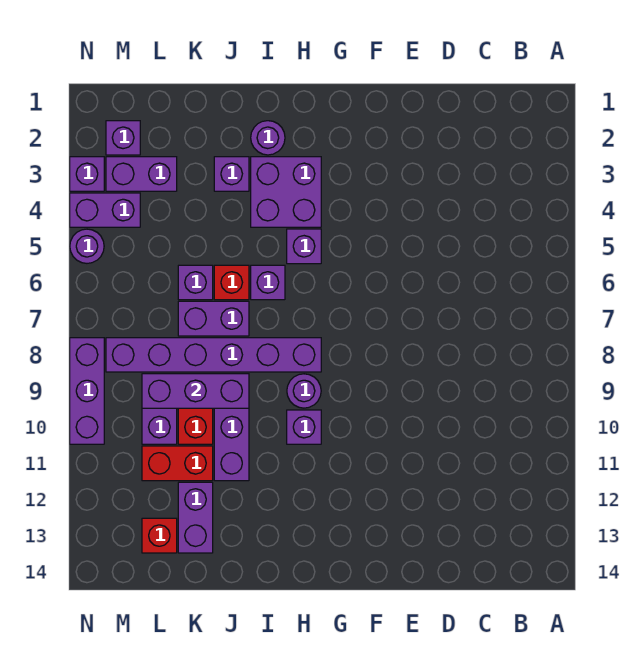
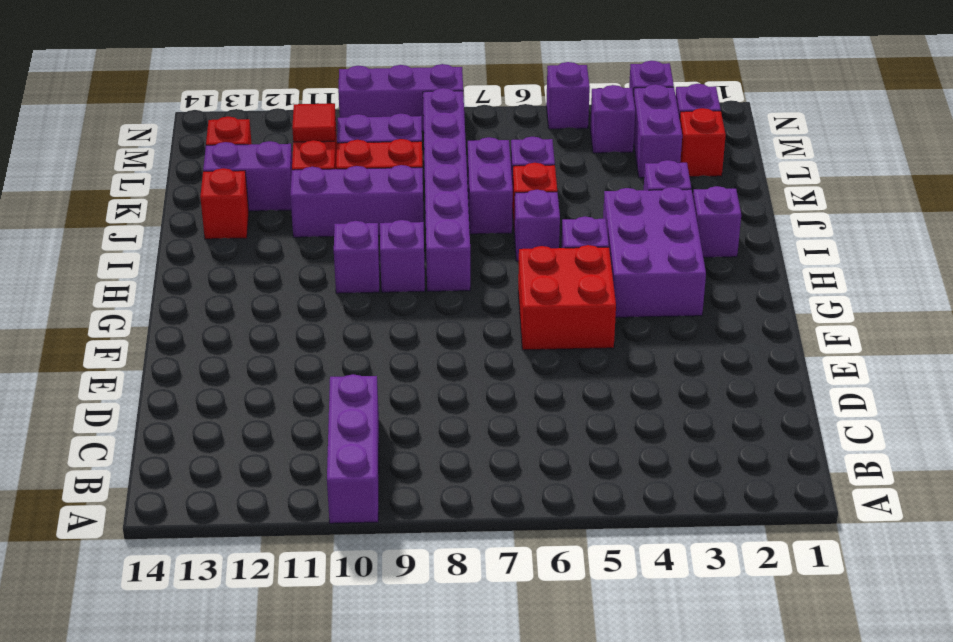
none -> red 2x2 brick [518,245,616,350]
purple 2x2 brick [251,157,321,227] -> purple 2x3 brick [603,187,706,317]
purple 1x1 round brick [287,374,321,408] -> purple 1x1 brick [380,220,425,292]
purple 1x1 round brick [251,121,285,155] -> purple 1x1 brick [693,186,741,257]
purple 1x3 brick [142,374,249,408] -> purple 1x3 brick moved to [327,374,379,523]
none -> red 1x1 brick [200,168,249,239]
none -> red 1x1 brick [679,108,726,177]
none -> red 1x1 tile [292,104,336,142]
purple 1x2 brick [70,193,140,227] -> purple 1x1 brick [590,85,635,153]
purple 1x1 round brick [70,229,104,263] -> purple 1x1 brick [546,62,590,129]

